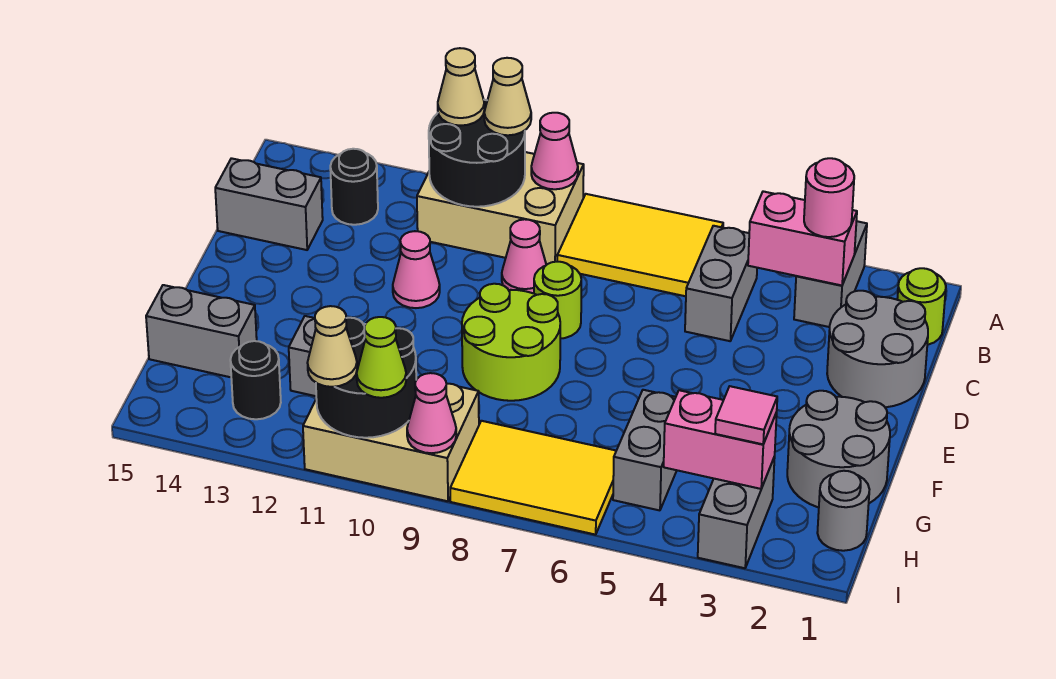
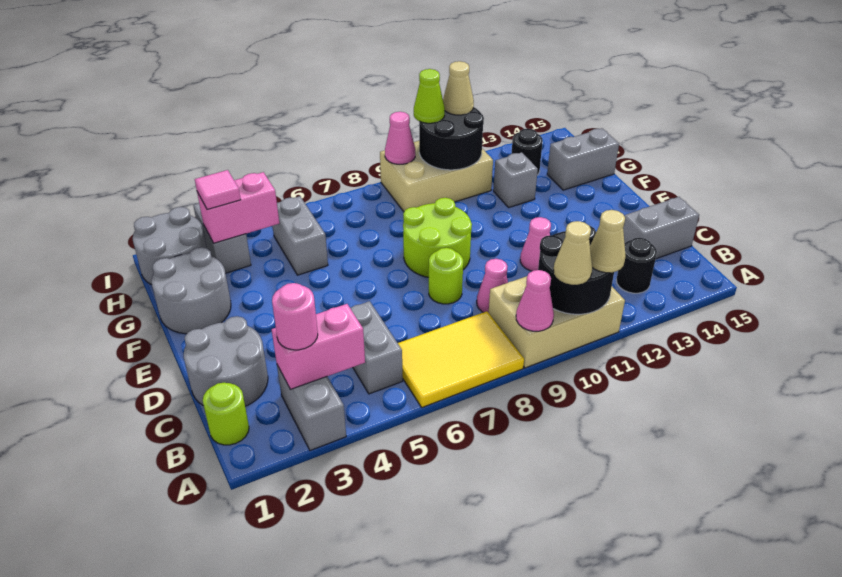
grey 1x1 round brick [817,471,870,551] -> grey 2x2 round brick [133,207,207,285]
yellow 2x3 tile [450,421,616,535] -> none

